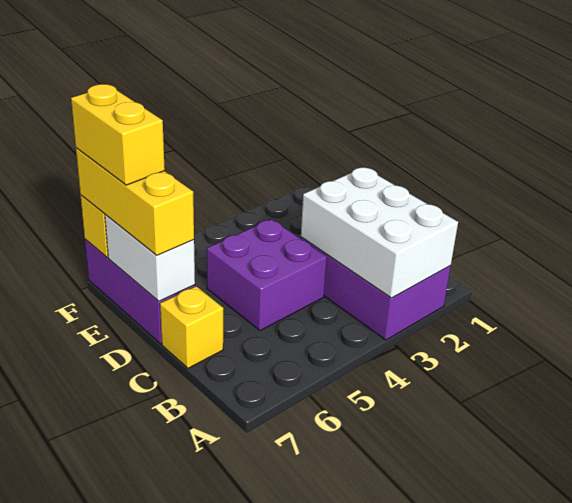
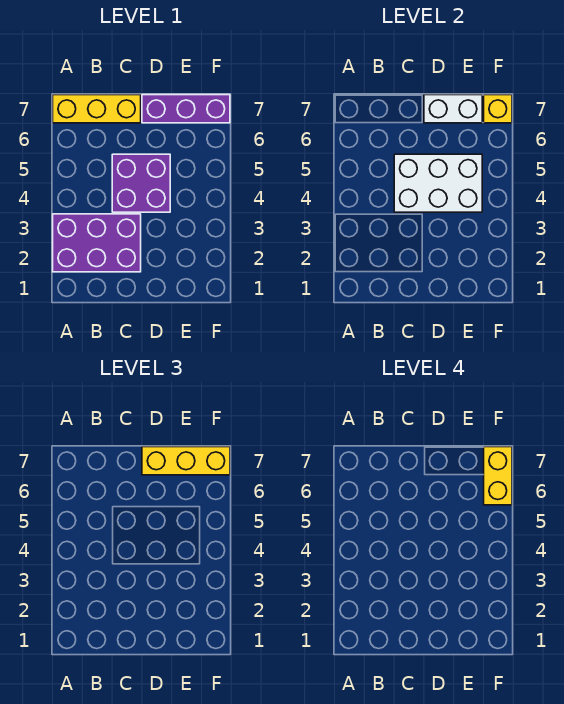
white 2x3 brick [301,168,458,298] -> white 2x3 brick moved to [394,154,482,212]
yellow 1x1 brick [160,286,223,368] -> yellow 1x3 brick [53,95,141,123]
yellow 1x2 brick [71,84,165,185] -> yellow 1x2 brick turned to [484,447,512,505]

